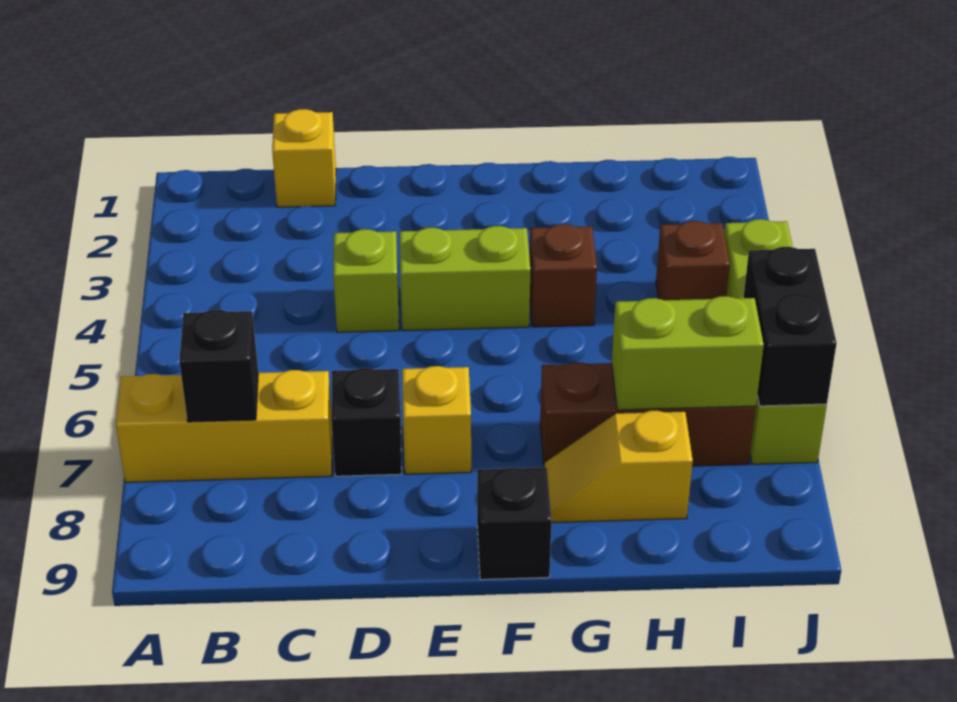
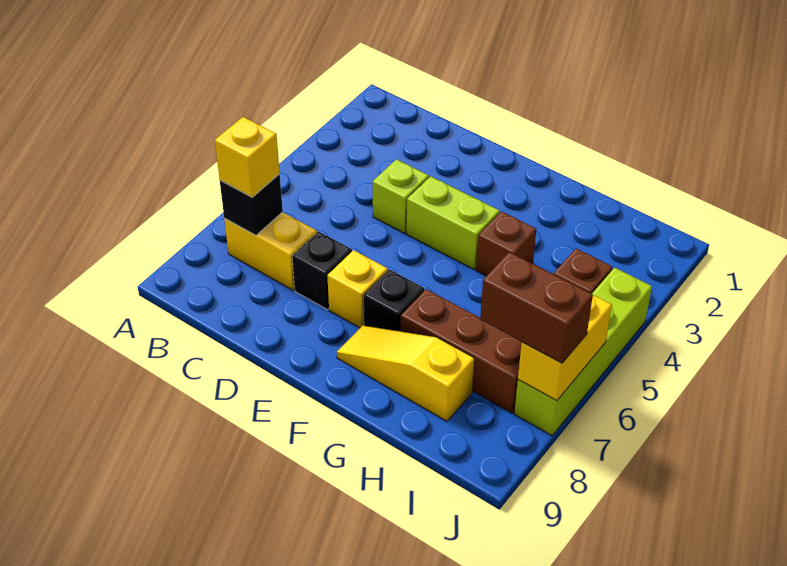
yellow 1x3 brick [116,370,332,482] -> yellow 1x2 brick [224,212,317,290]
yellow 1x1 brick [272,109,336,207] -> yellow 1x1 brick moved to [215,117,280,197]
black 1x1 brick [477,467,551,580] -> black 1x1 brick moved to [364,269,424,331]
yellow 1x2 slope [545,411,693,523] -> yellow 1x3 slope [337,325,474,421]
lime 1x2 brick [612,296,764,410] -> none
none -> brown 1x2 brick [480,252,593,363]
black 1x2 brick [743,247,837,406] -> yellow 1x2 brick [518,295,612,400]

